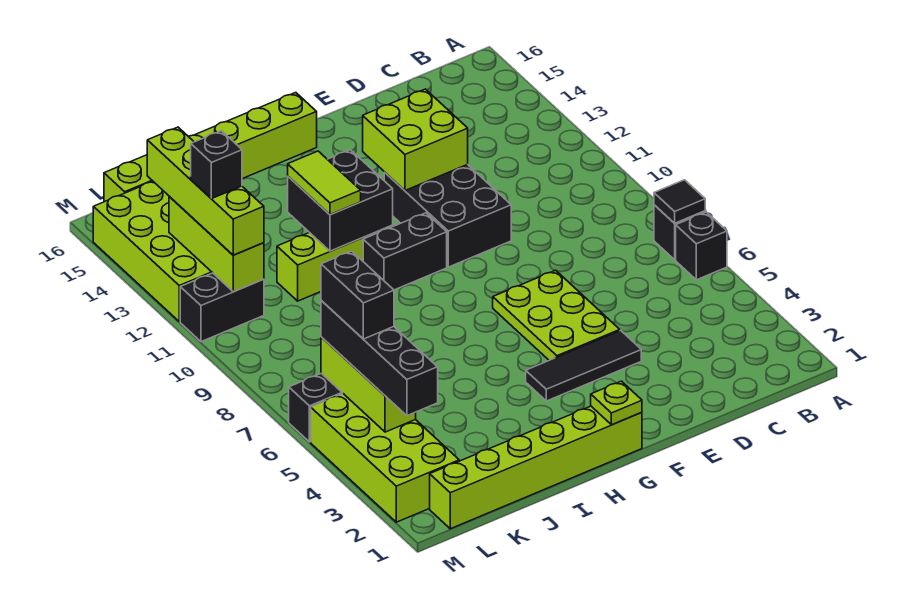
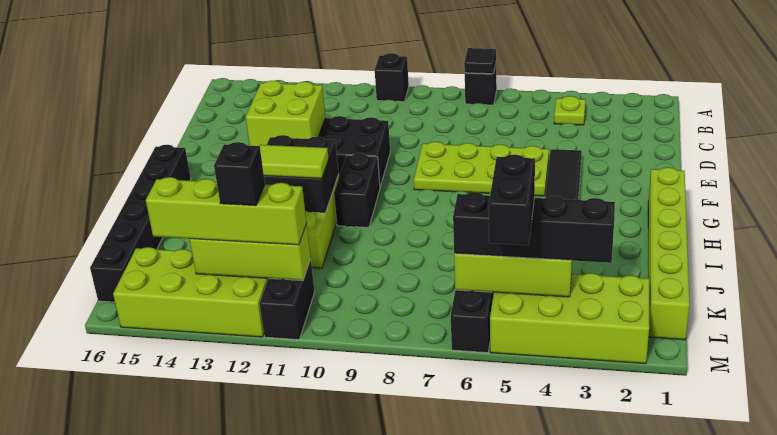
black 1x1 brick [676,212,727,280] -> black 1x1 brick moved to [375,53,409,102]
lime 2x3 plate [493,270,620,360] -> lime 2x4 plate [414,142,549,196]
lime 1x1 plate [591,381,642,425] -> lime 1x1 plate moved to [554,96,585,125]
lime 1x6 brick [104,93,317,202] -> black 1x6 brick [90,145,191,302]
black 1x2 brick [321,251,394,339] -> black 1x2 brick turned to [489,155,535,245]

